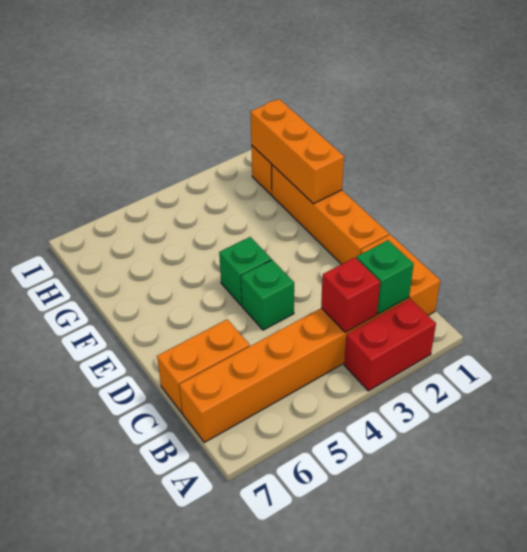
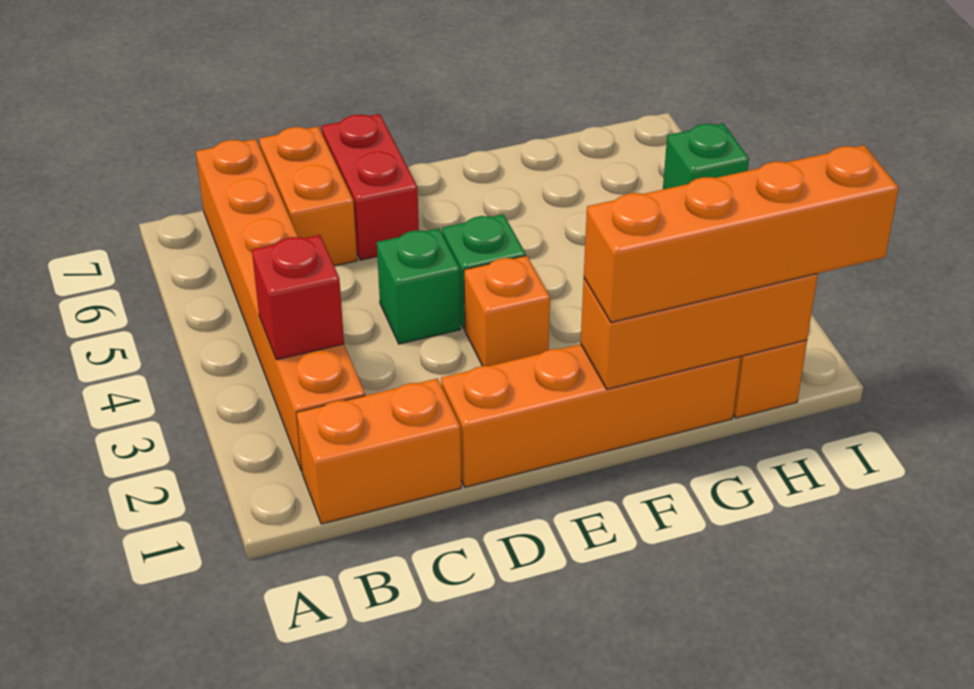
red 1x2 brick [344,299,436,391] -> red 1x2 brick moved to [322,114,419,260]
green 1x1 brick [356,240,414,314] -> green 1x1 brick moved to [663,123,749,189]
none -> orange 1x1 brick [464,256,550,366]
none -> orange 1x4 brick [584,145,899,322]

